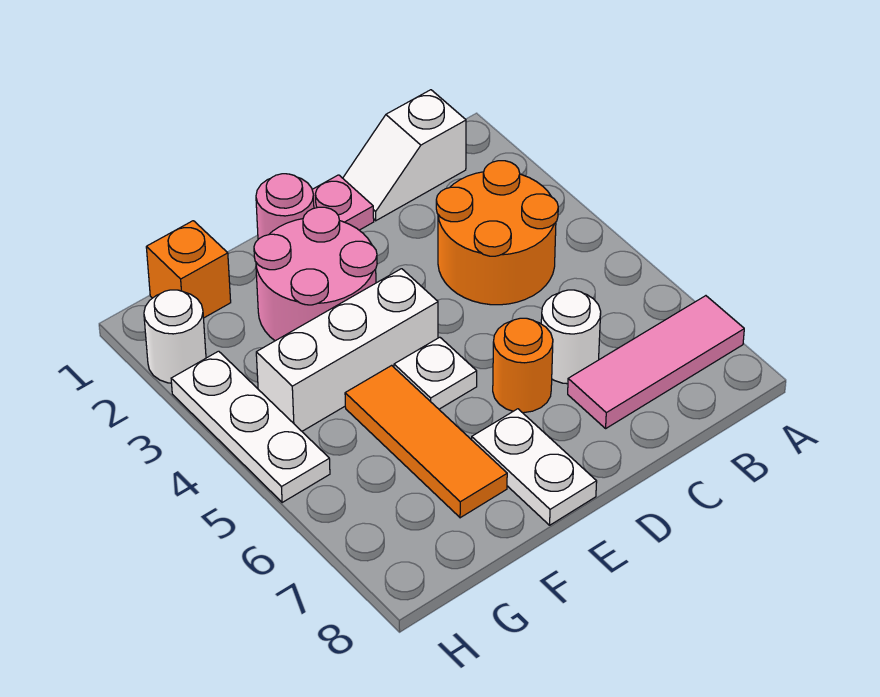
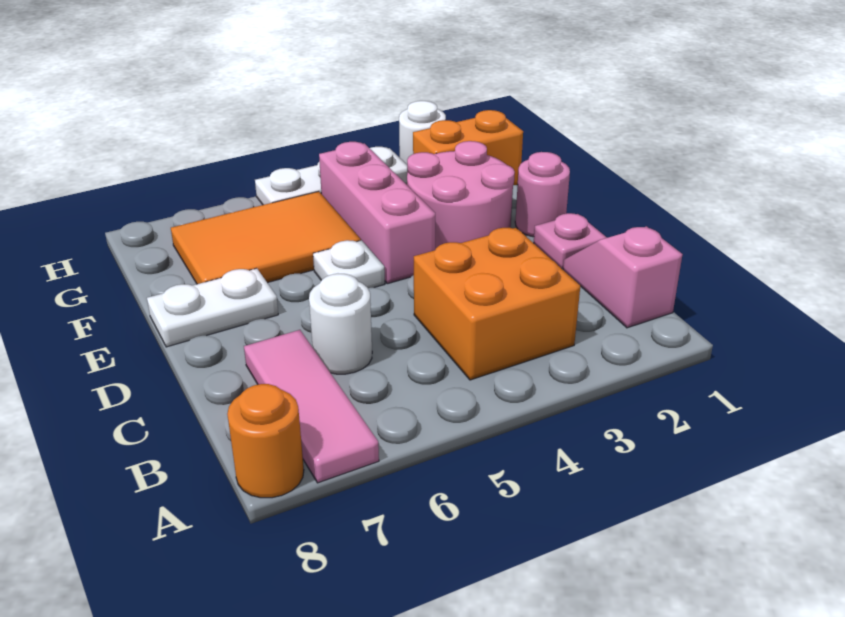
white 1x2 slope [343,90,466,221] -> pink 1x2 slope [563,226,683,328]
orange 2x2 round brick [436,161,558,305] -> orange 2x2 brick [414,228,580,380]
orange 1x1 round brick [493,318,553,413] -> orange 1x1 round brick moved to [227,384,304,498]
white 1x3 brick [256,269,438,431] -> pink 1x3 brick [319,142,435,284]
orange 1x3 tile [345,365,507,518] -> orange 2x3 tile [171,191,361,284]
orange 1x1 brick [146,221,231,318] -> orange 1x2 brick [413,110,523,185]

